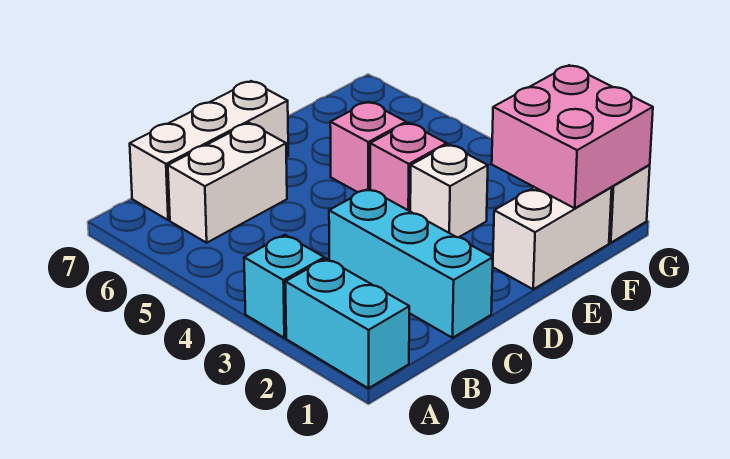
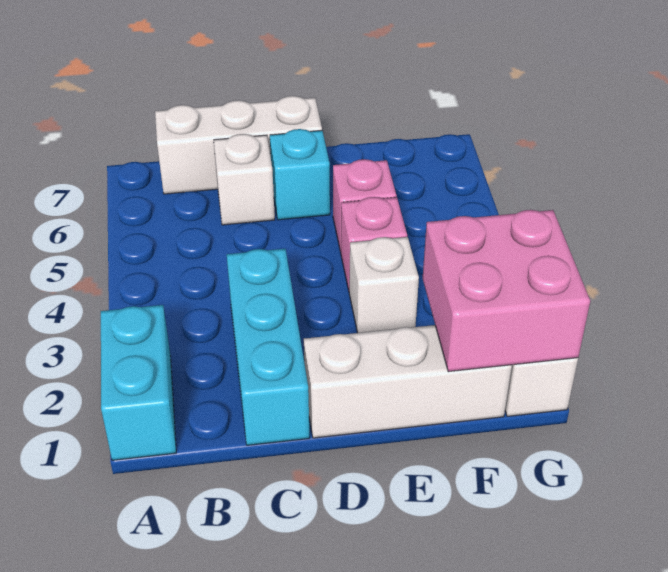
cyan 1x1 brick [244,235,324,338] -> cyan 1x1 brick moved to [270,129,330,220]
white 1x2 brick [168,123,287,243] -> white 1x1 brick [214,134,275,225]
white 1x2 brick [493,187,612,289] -> white 1x3 brick [304,325,512,438]

